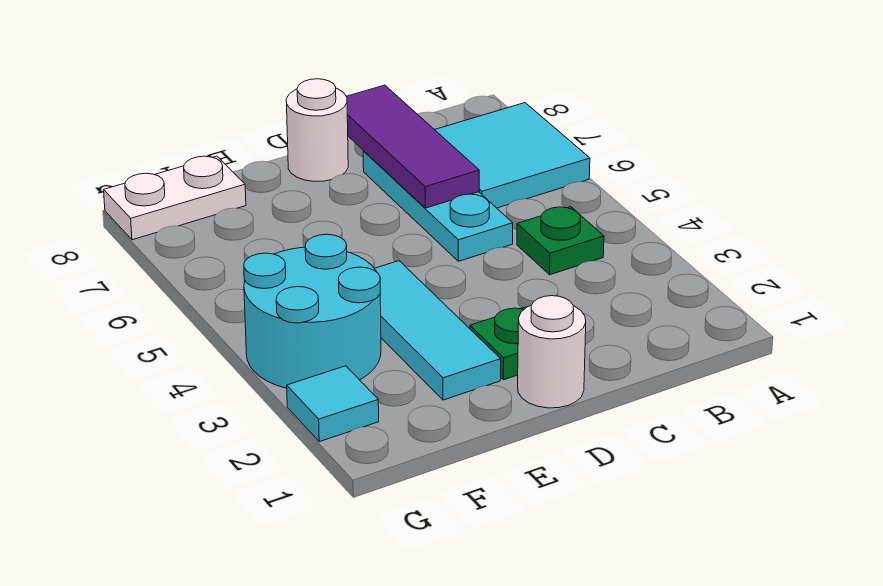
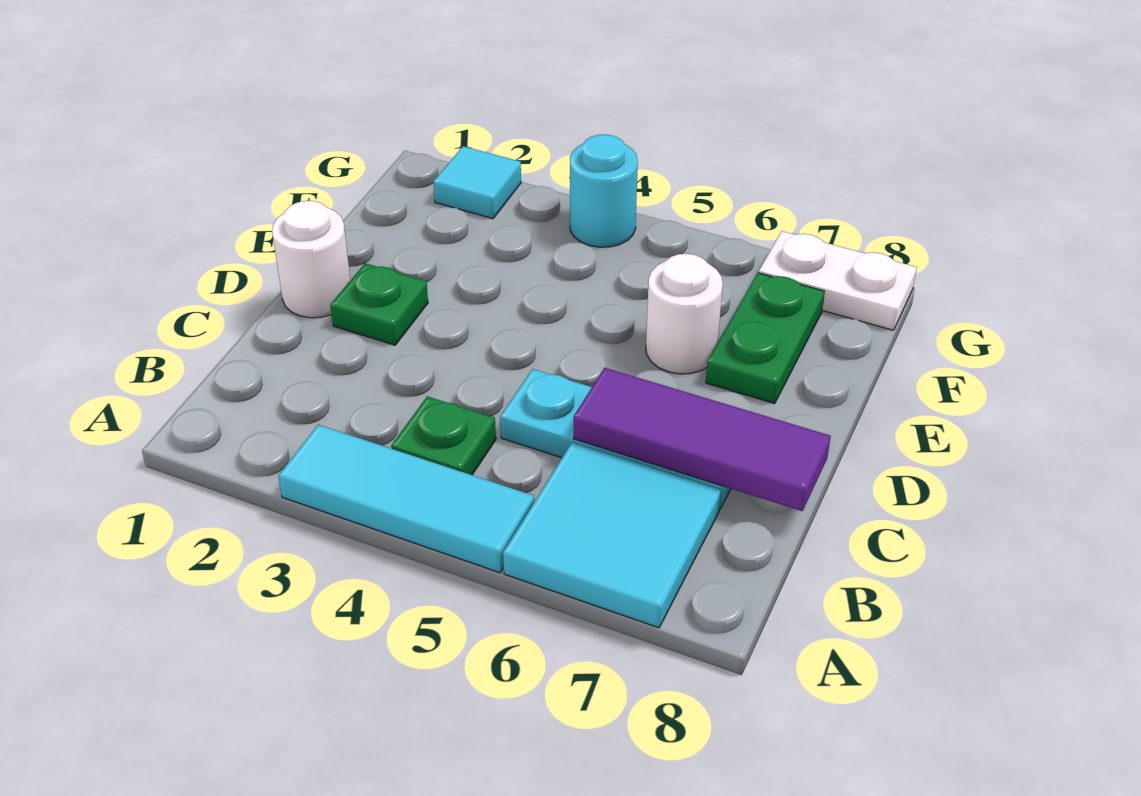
white 1x1 round brick [286,79,348,181] -> white 1x1 round brick moved to [646,254,723,374]
cyan 1x3 tile [374,261,501,400] -> cyan 1x3 tile moved to [278,425,534,573]
none -> green 1x2 plate [706,273,824,404]
cyan 2x2 round brick [244,234,381,388] -> cyan 1x1 round brick [570,134,638,247]
white 1x2 plate [104,156,246,240] -> white 1x2 plate turned to [759,231,917,330]

